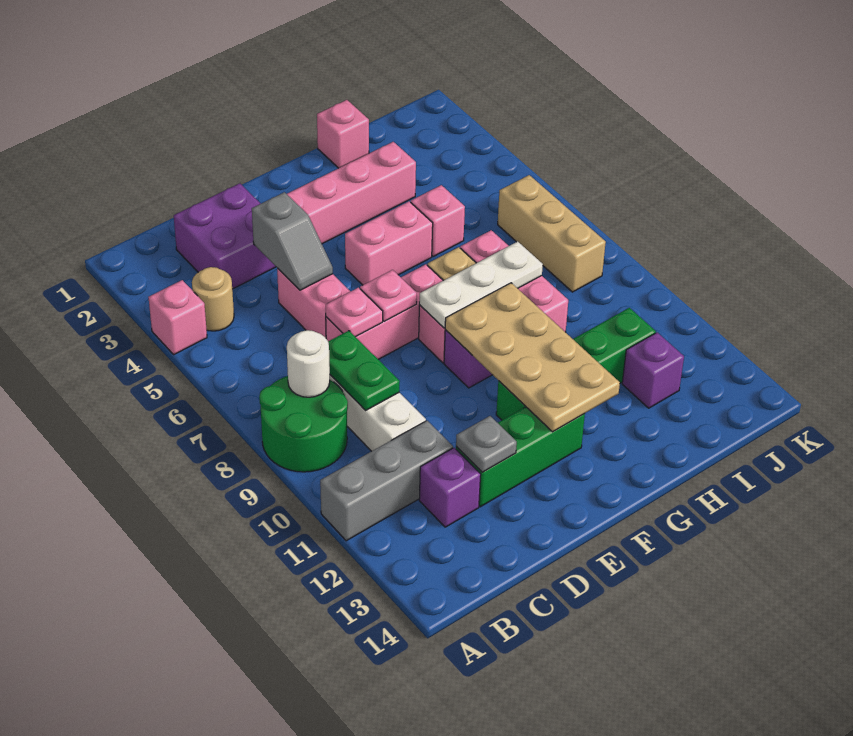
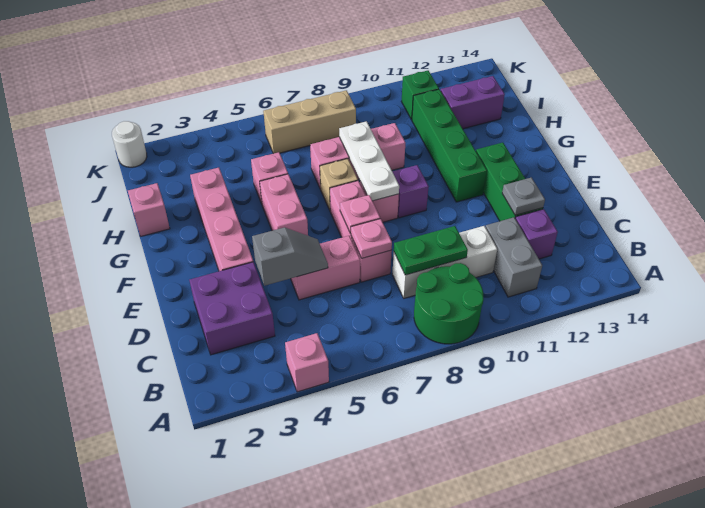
grey 1x3 brick [320,421,453,541] -> grey 1x2 brick [485,217,542,297]
tan 1x1 round brick [192,267,234,331] -> none
white 1x1 round brick [287,330,330,397] -> white 1x1 round brick moved to [112,121,147,167]
tan 2x4 plate [445,283,620,432] -> none
purple 1x1 brick [622,333,684,408] -> purple 1x2 brick [441,76,505,129]
none -> green 1x1 brick [402,71,439,120]

